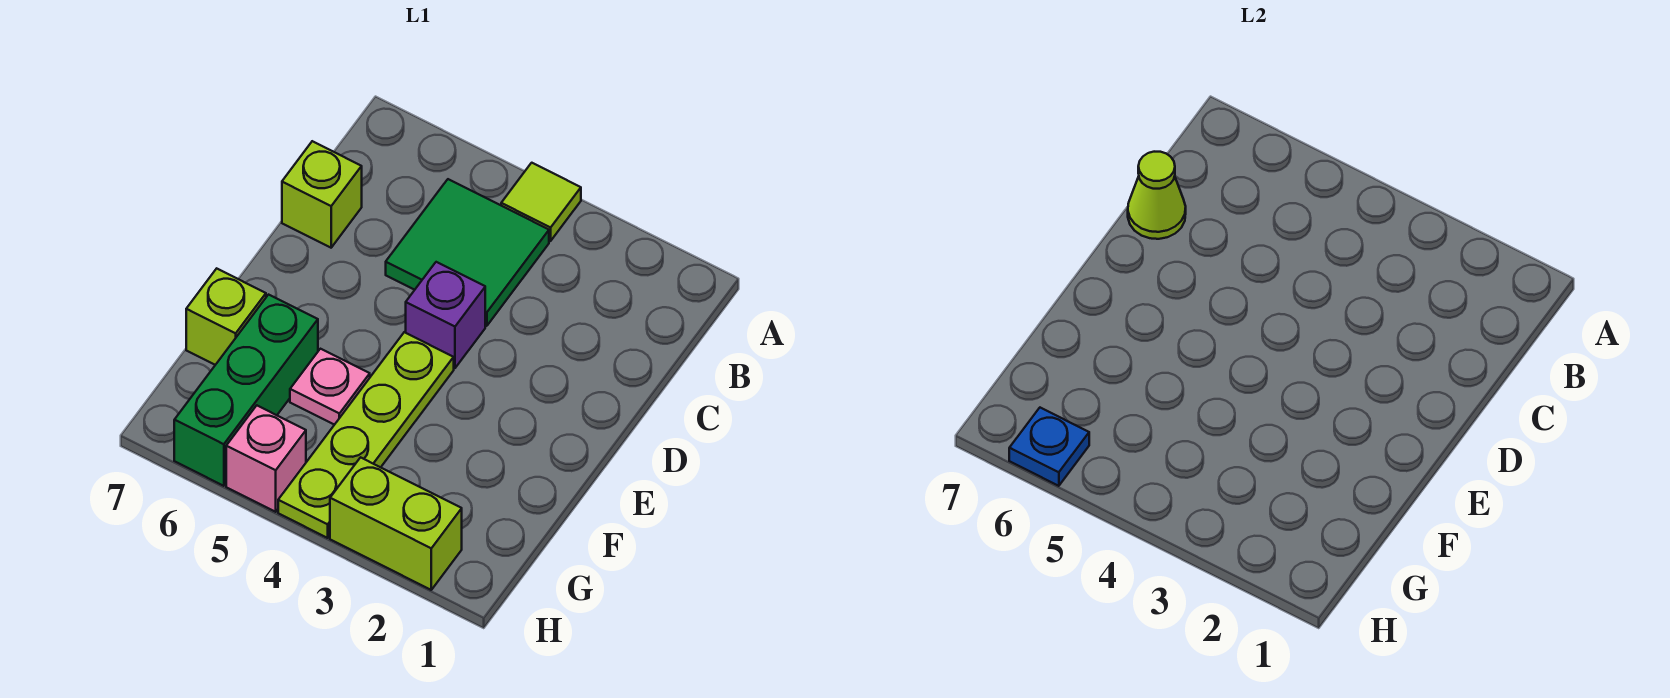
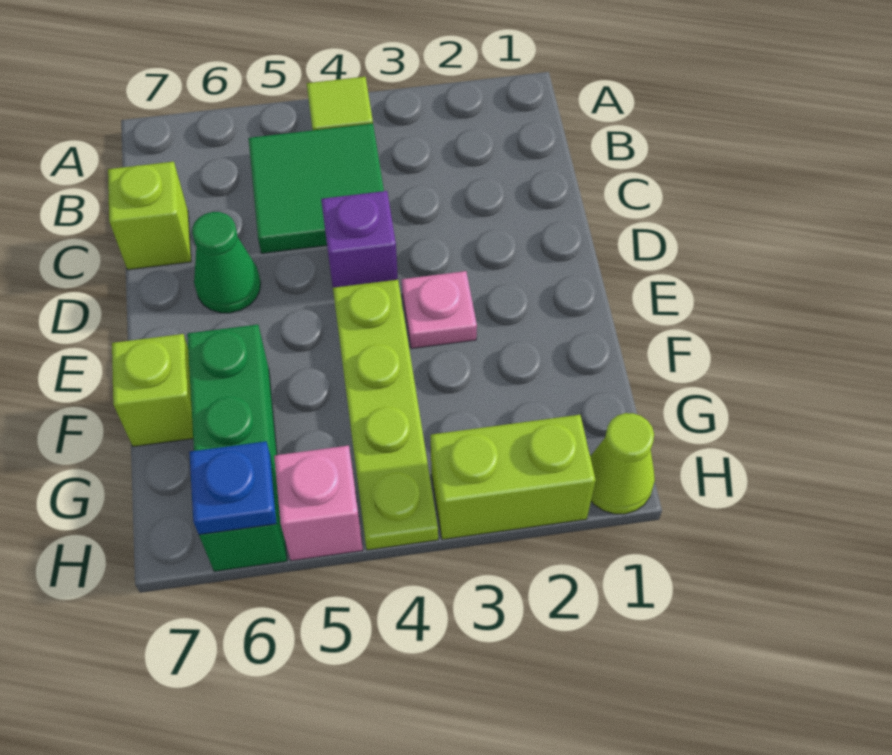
lime 1x1 cone [1128,152,1186,239] -> lime 1x1 cone moved to [590,413,655,514]
none -> green 1x1 cone [192,212,261,313]
pink 1x1 plate [290,349,370,425] -> pink 1x1 plate moved to [401,271,477,348]

